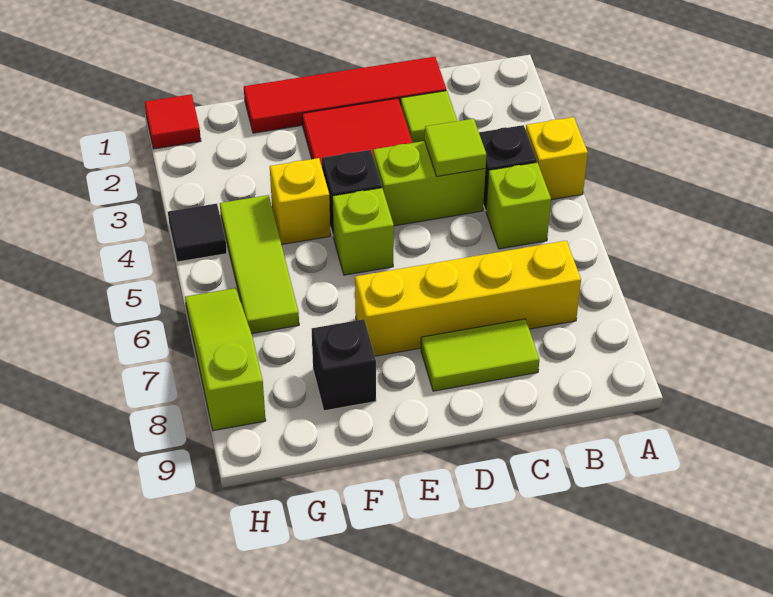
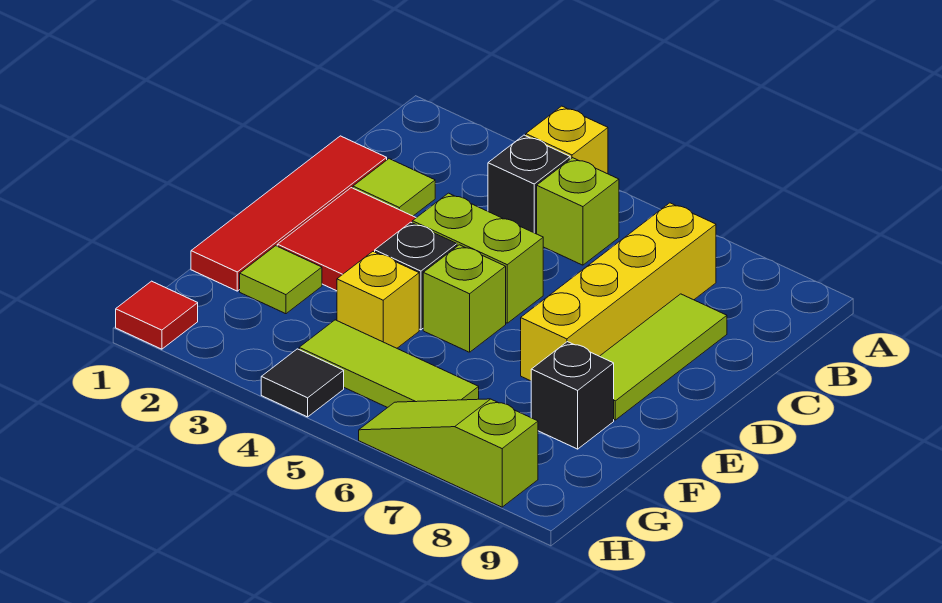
lime 1x2 brick [373,141,486,226] -> lime 1x2 brick turned to [412,193,543,323]
lime 1x1 tile [425,119,486,176] -> lime 1x1 tile moved to [240,246,322,314]
lime 1x2 tile [421,319,540,391] -> lime 1x3 tile [600,294,727,420]

